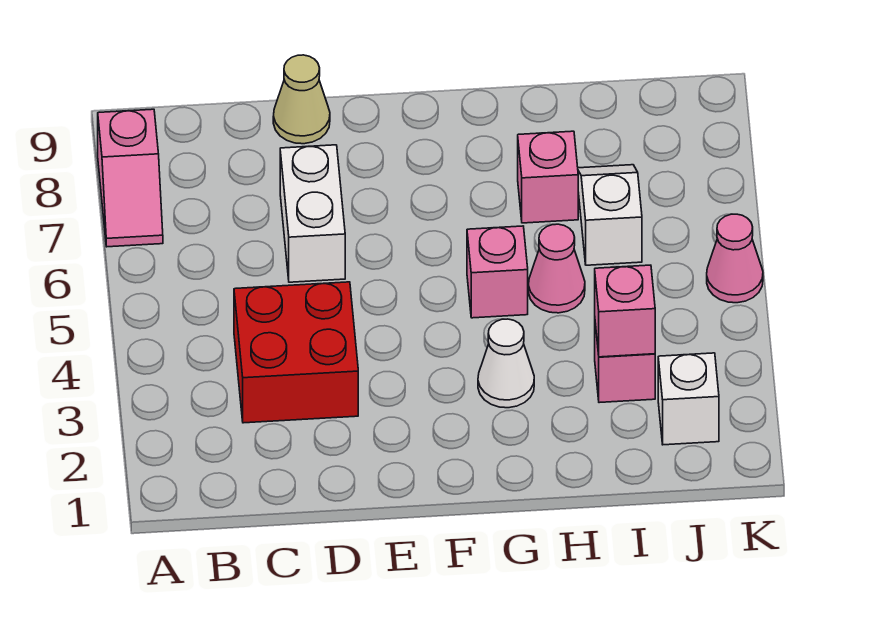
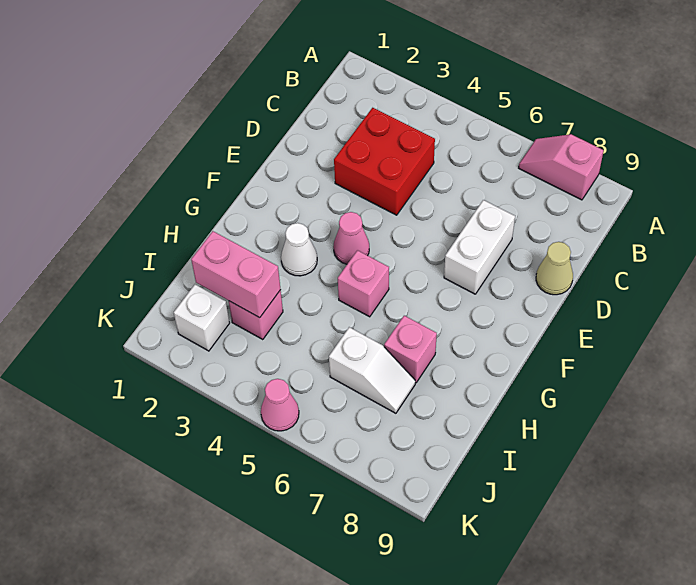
white 1x2 brick [280,145,345,282] -> white 1x2 brick turned to [444,200,515,294]
pink 1x1 cone [528,224,585,313] -> pink 1x1 cone moved to [333,212,369,264]
pink 1x1 brick [595,265,655,357] -> pink 1x2 brick [191,231,281,318]

